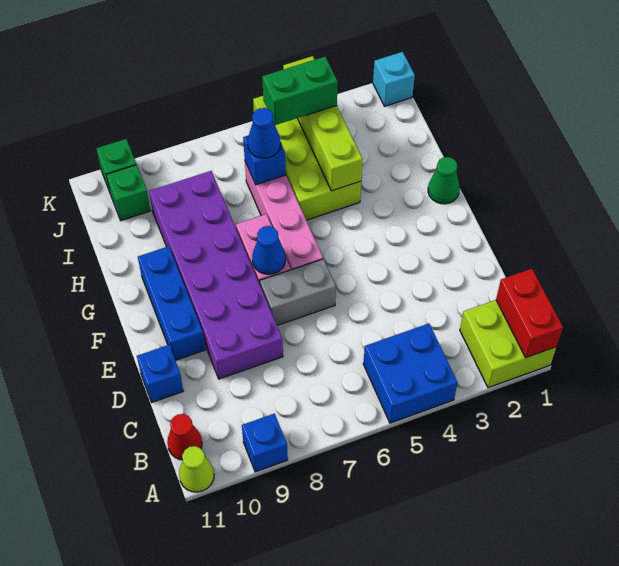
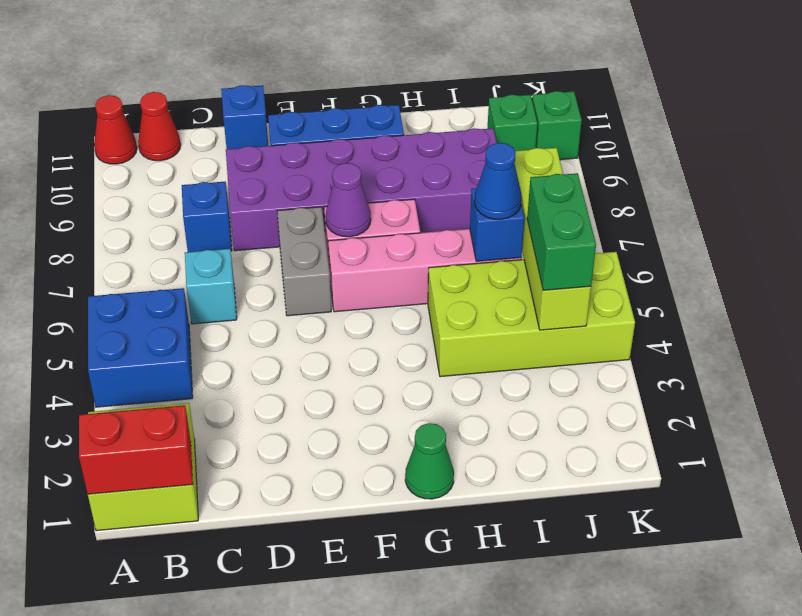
blue 1x1 brick [242,414,288,472] -> blue 1x1 brick moved to [182,182,232,252]
lime 1x1 cone [179,446,214,492] -> red 1x1 cone [94,95,137,164]
blue 1x1 cone [252,226,286,274] -> purple 1x1 cone [326,163,371,237]
lime 1x4 brick [283,56,363,191] -> lime 1x4 brick turned to [515,148,591,330]
cyan 1x1 brick [373,52,415,106] -> cyan 1x1 brick moved to [185,249,237,324]

